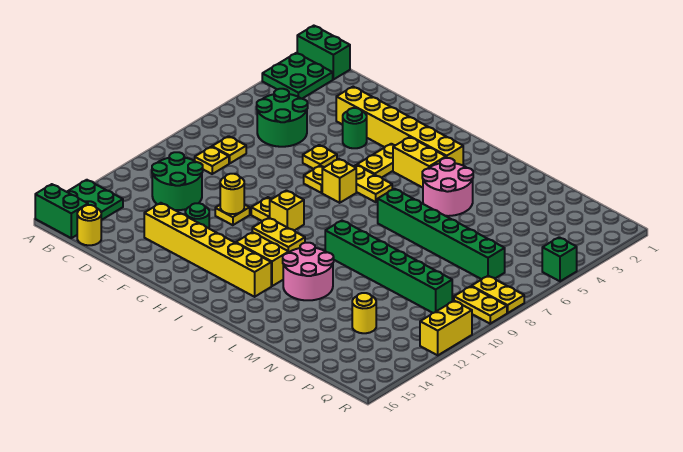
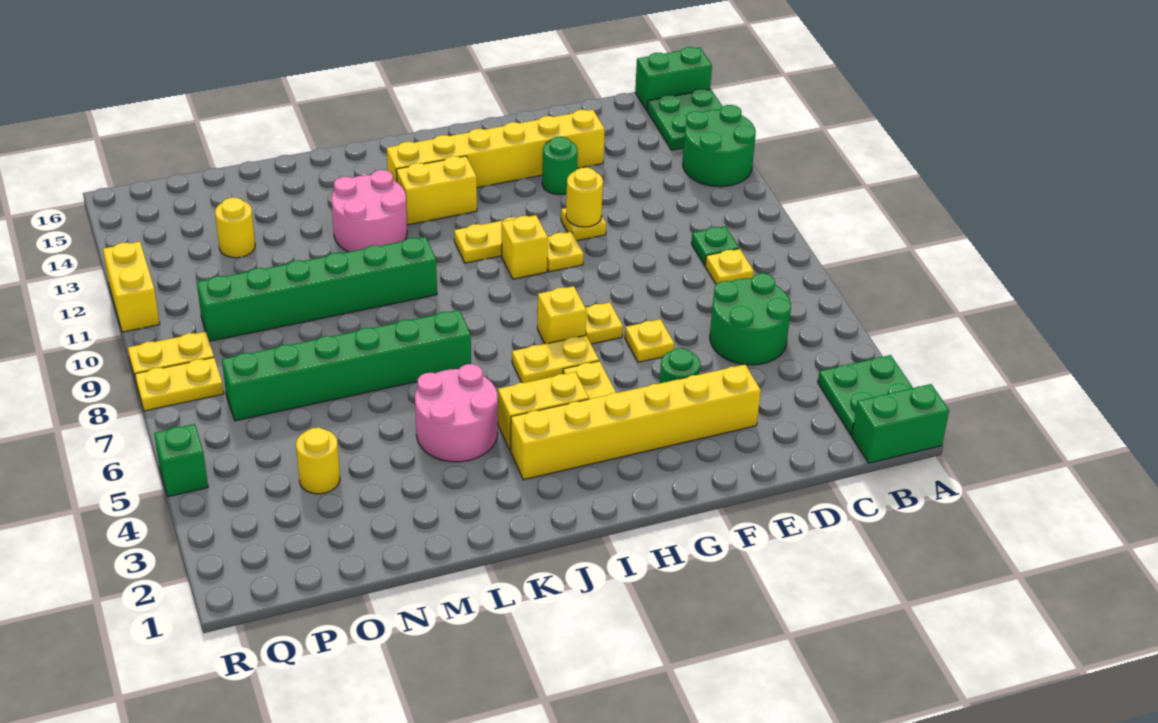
yellow 1x1 plate [195,147,229,174] -> green 1x1 plate [691,226,739,265]
green 2x2 round brick [152,152,203,210] -> green 2x2 round brick moved to [683,105,756,187]
yellow 1x1 round brick [77,205,101,245] -> yellow 1x1 round brick moved to [296,428,340,494]

